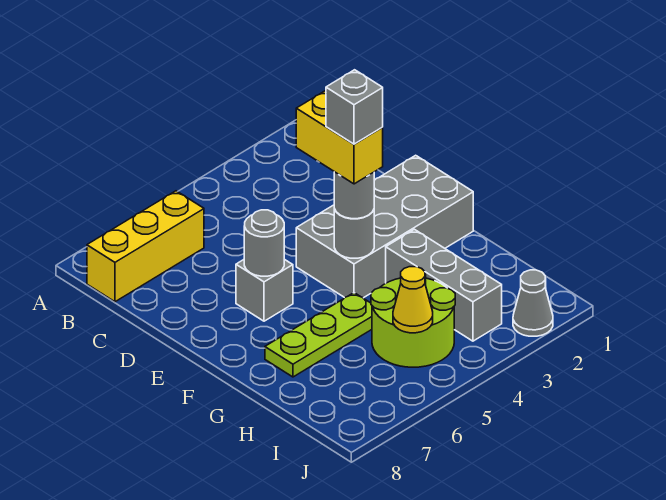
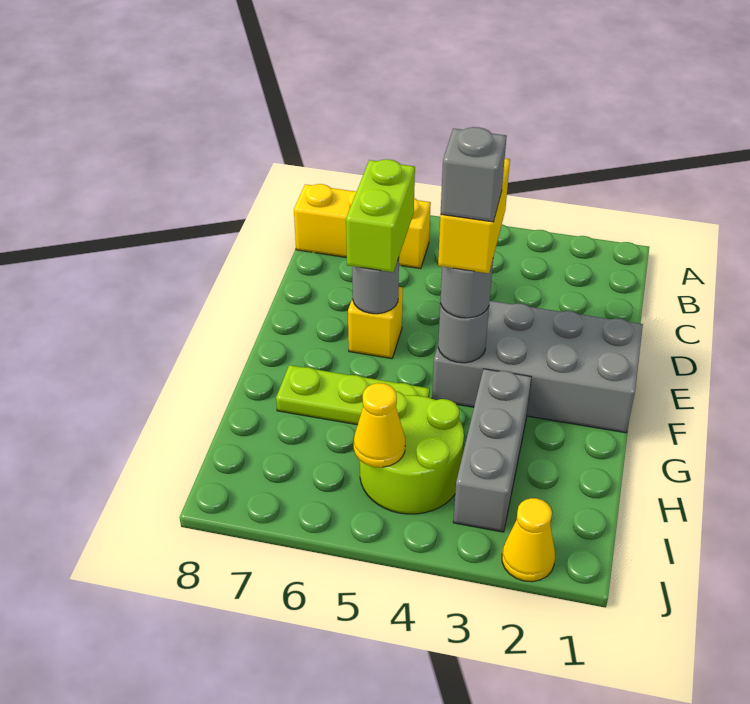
none -> lime 1x2 brick [346,159,415,272]
grey 1x1 brick [236,259,293,321] -> yellow 1x1 brick [348,287,403,359]
grey 1x1 cone [513,270,553,336] -> yellow 1x1 cone [502,498,555,582]

